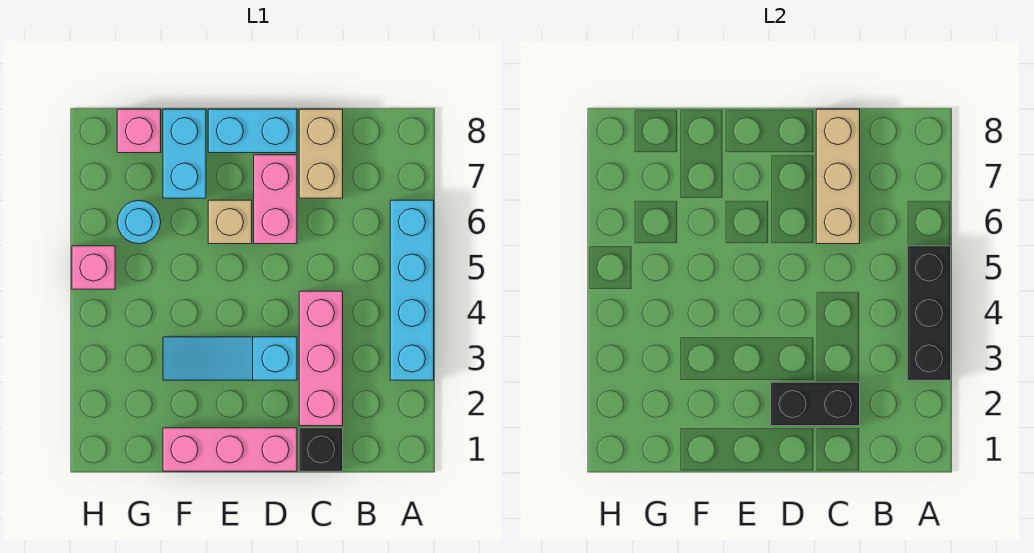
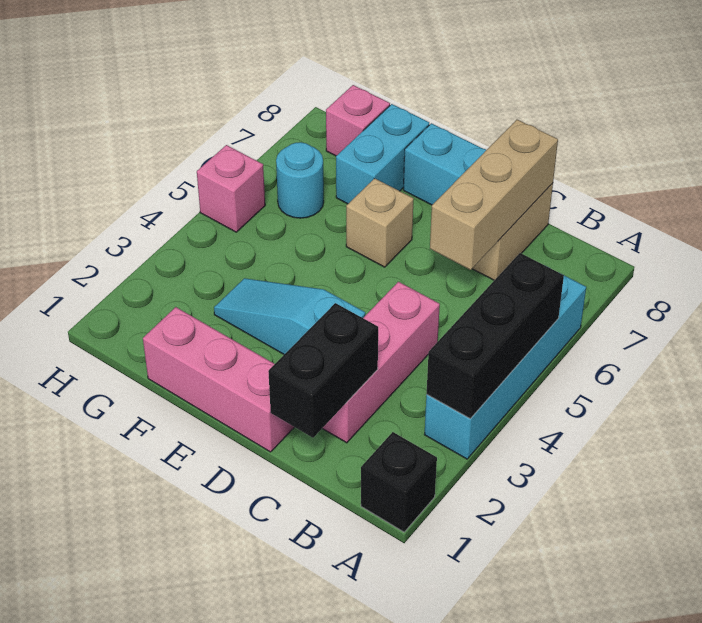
black 1x1 brick [299,428,343,471] -> black 1x1 brick moved to [361,432,437,532]
black 1x2 brick [771,382,860,426] -> black 1x2 brick turned to [268,303,378,438]
pink 1x2 brick [254,155,297,244] -> none

